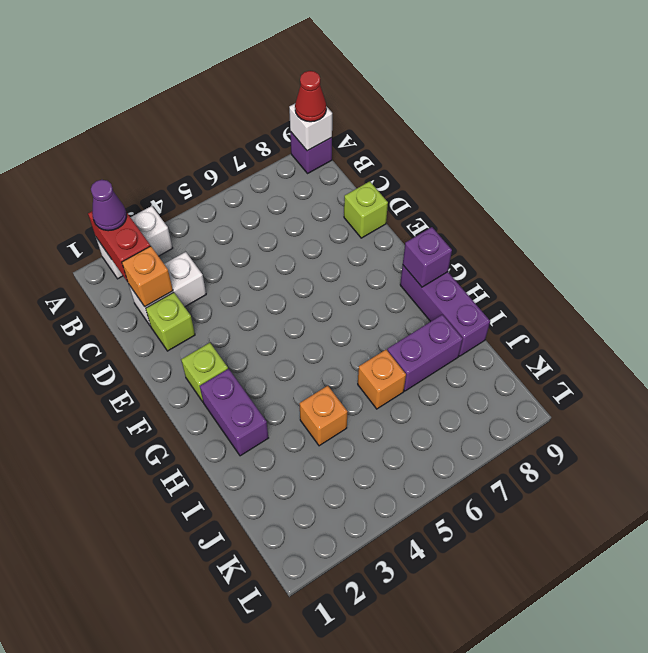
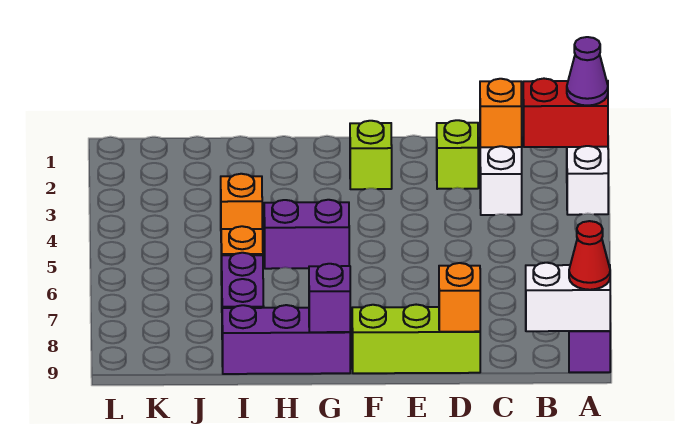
white 1x1 brick [289,104,332,151] -> white 1x2 brick [526,263,610,331]
lime 1x1 brick [344,181,388,238] -> lime 1x3 brick [352,305,480,373]
none -> orange 1x1 brick [439,263,480,332]
purple 1x2 brick [200,369,268,456] -> purple 1x2 brick moved to [264,200,349,269]

